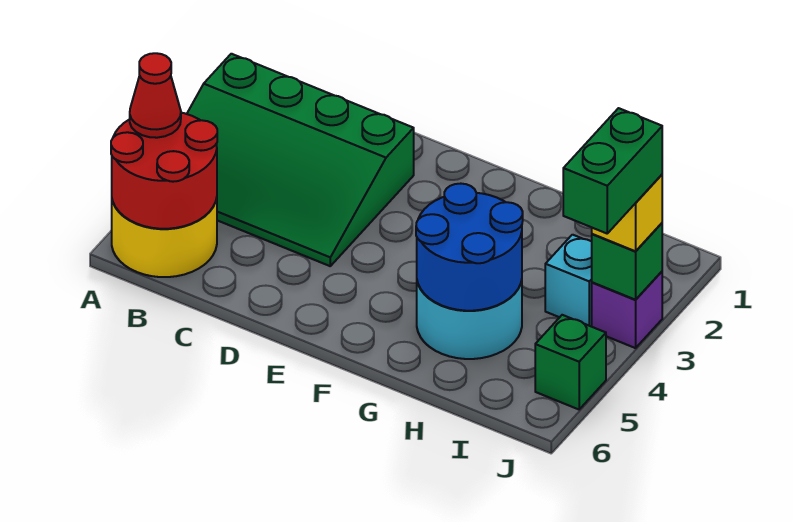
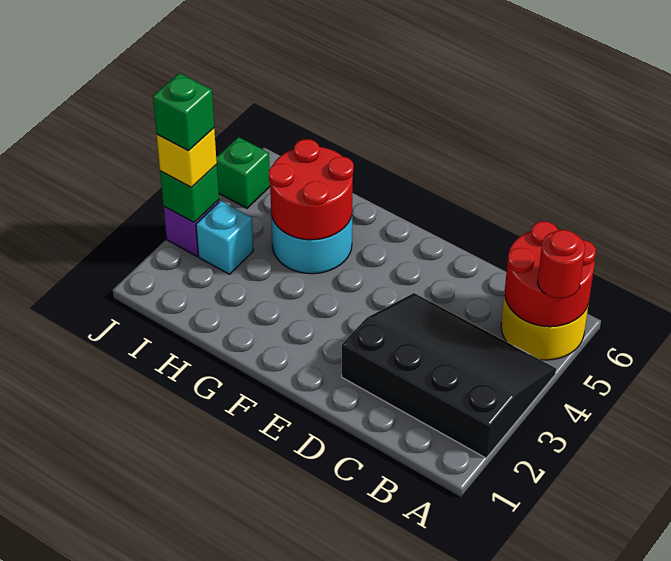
green 3x4 slope [187,54,414,266] -> black 3x4 slope [342,293,556,458]
red 1x1 cone [130,53,181,138] -> red 1x1 round brick [538,230,585,298]
blue 2x2 round brick [416,184,523,311] -> red 2x2 round brick [269,139,354,240]
green 1x2 brick [563,108,662,233] -> green 1x1 brick [153,73,214,151]

